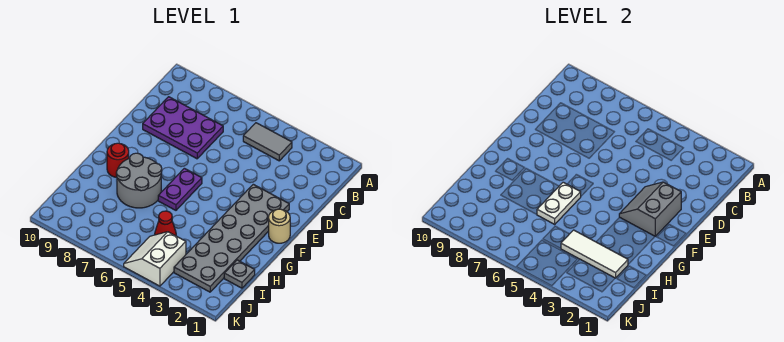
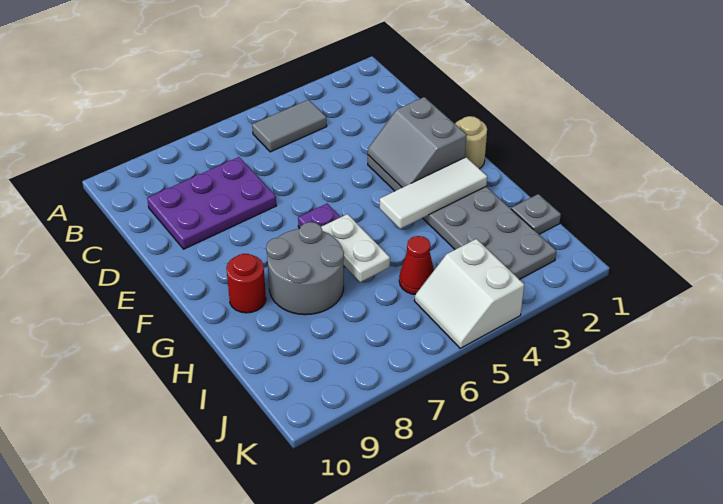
white 1x3 tile [561,230,628,278] -> white 1x3 tile moved to [380,157,487,229]

